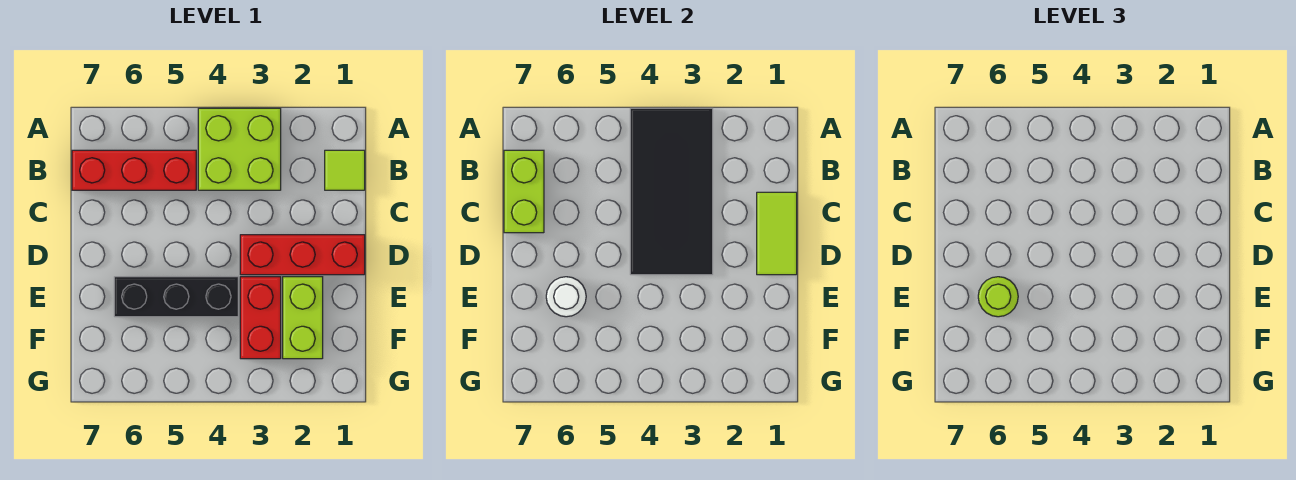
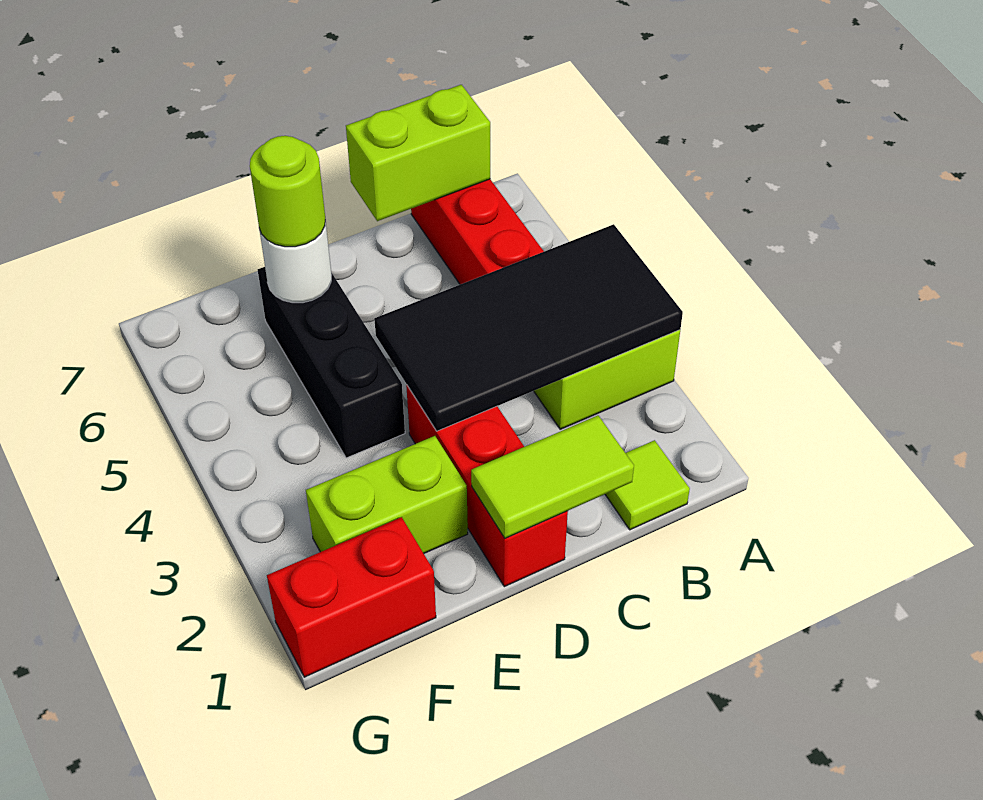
red 1x2 brick [240,277,281,359] -> red 1x2 brick moved to [267,517,436,677]

